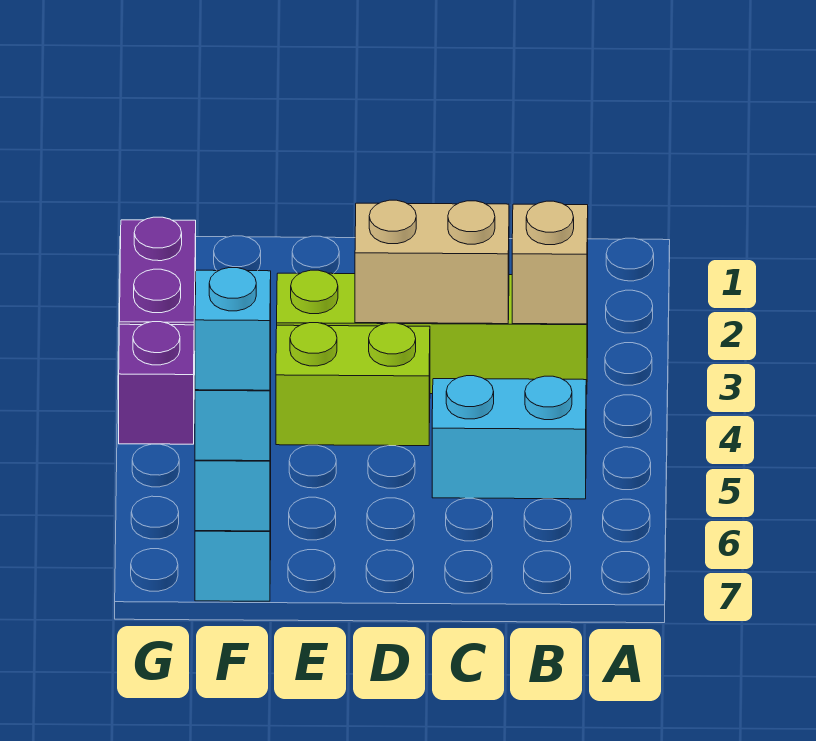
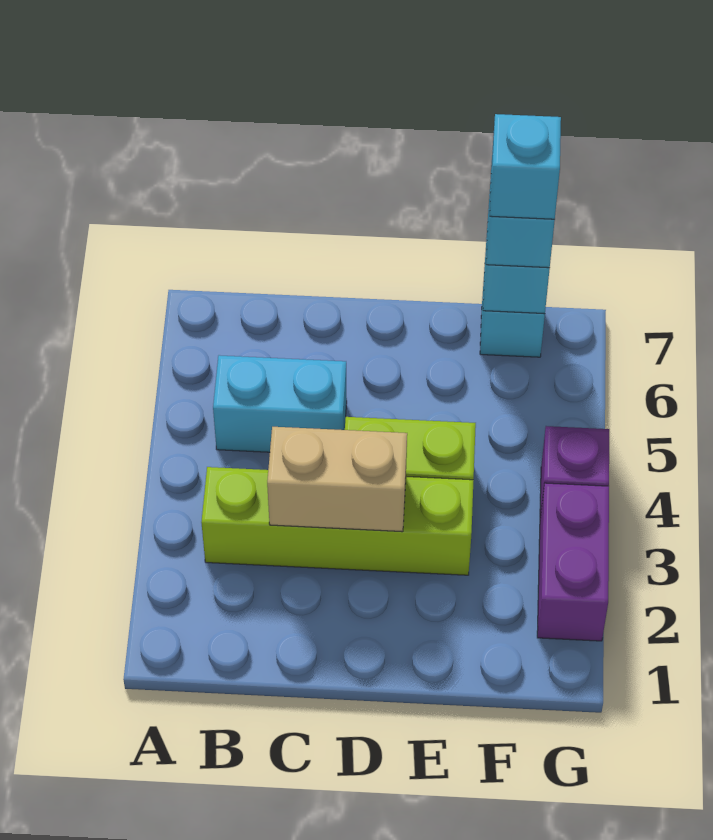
tan 1x1 brick [512,201,588,324] -> none

